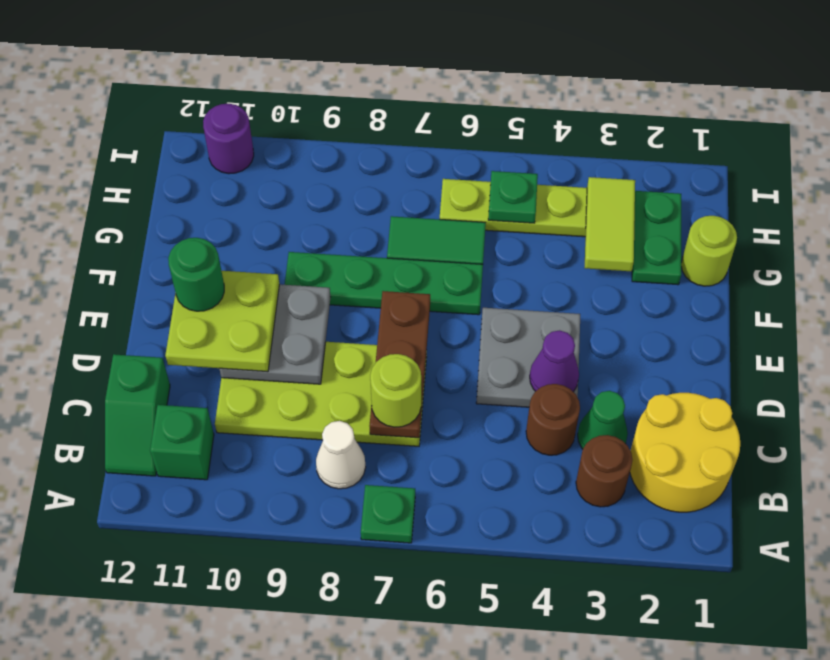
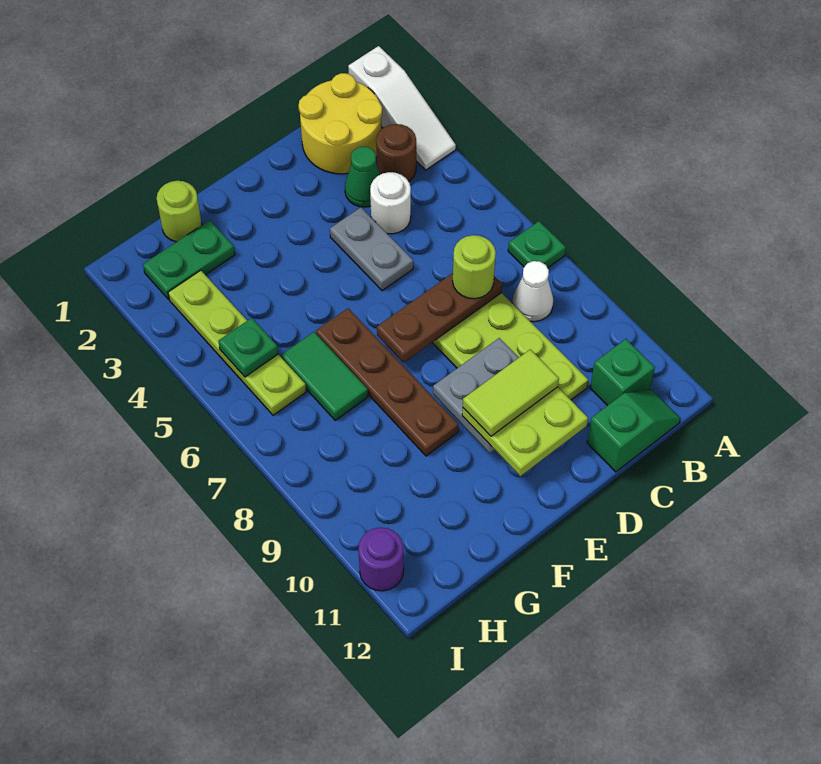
none -> white 1x3 slope [348,46,456,170]
brown 1x1 round brick [526,384,580,455] -> white 1x1 round brick [370,172,411,234]
grey 2x2 plate [476,308,580,407] -> grey 1x2 plate [330,207,413,291]
purple 1x1 cone [530,330,579,392] -> none
green 1x1 round brick [168,238,224,311] -> none
green 1x4 plate [285,252,483,315] -> brown 1x4 plate [316,308,459,456]
lime 1x2 tile [584,177,635,271] -> lime 1x2 tile moved to [463,349,559,436]

